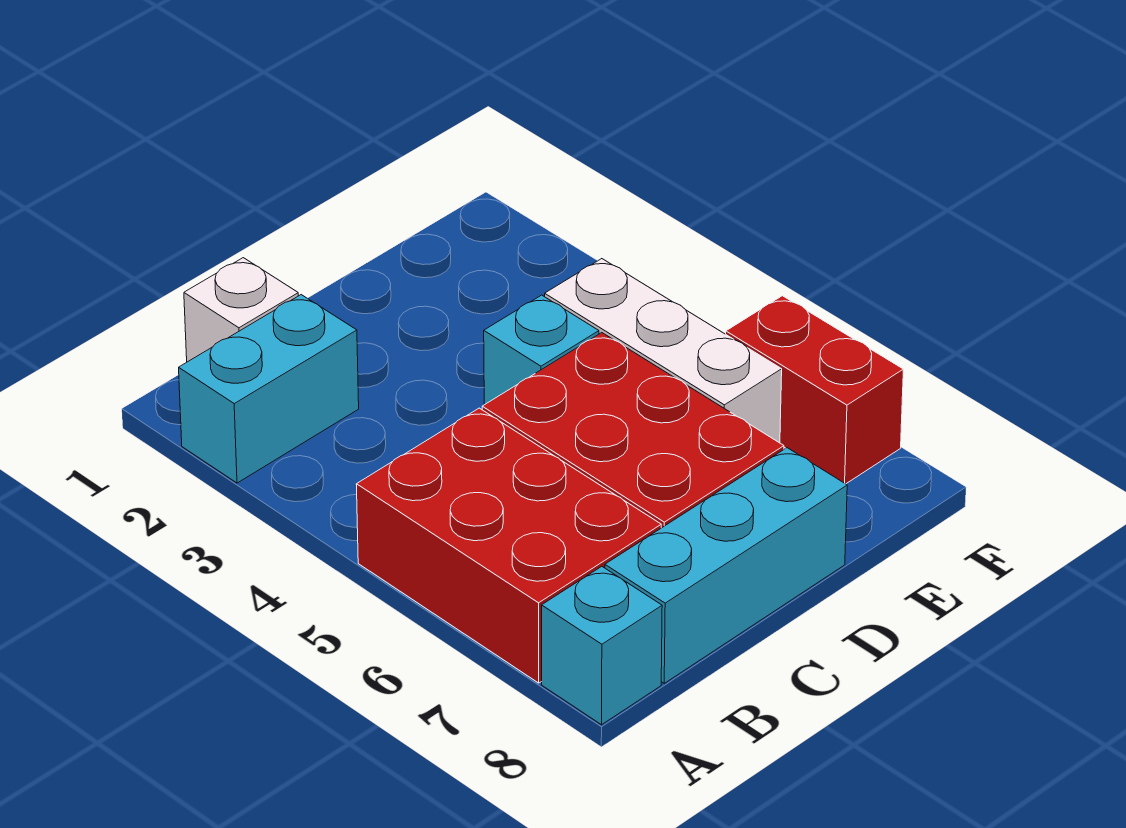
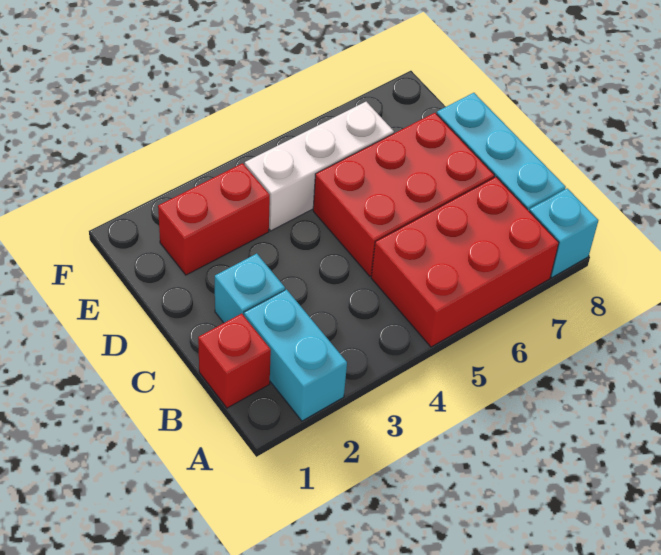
white 1x1 brick [184,258,298,362] -> red 1x1 brick [198,314,271,408]
cyan 1x1 brick [484,295,599,405] -> cyan 1x1 brick moved to [215,254,285,323]
red 1x2 brick [726,296,903,484] -> red 1x2 brick moved to [158,163,270,275]

